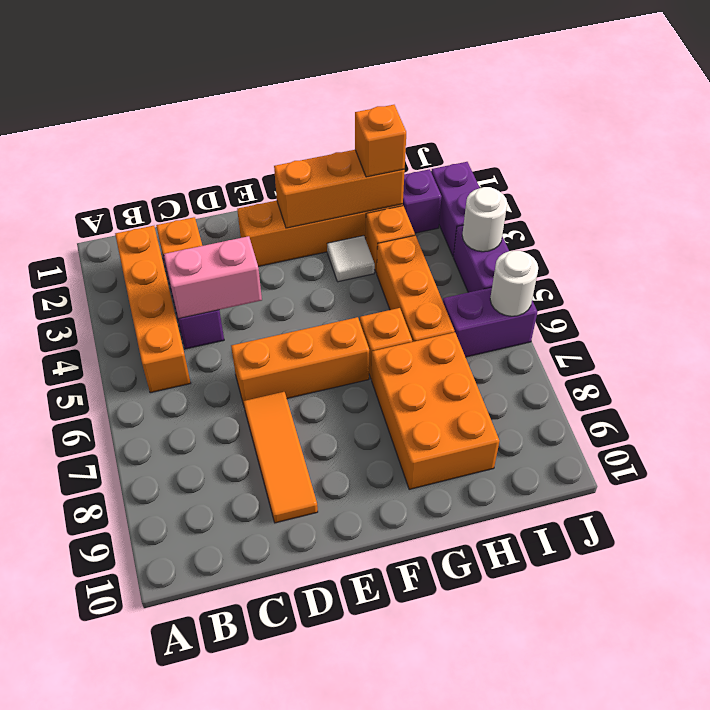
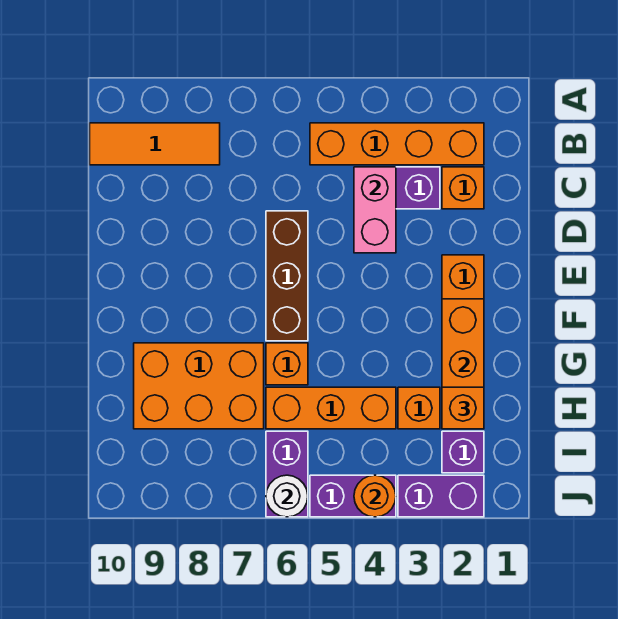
orange 1x3 brick [231,317,369,405] -> brown 1x3 brick [266,211,308,341]
orange 1x3 tile [243,392,318,523] -> orange 1x3 tile moved to [90,123,220,165]
white 1x1 tile [327,236,375,282] -> none
white 1x1 round brick [462,187,507,252] -> orange 1x1 round brick [354,475,396,517]

